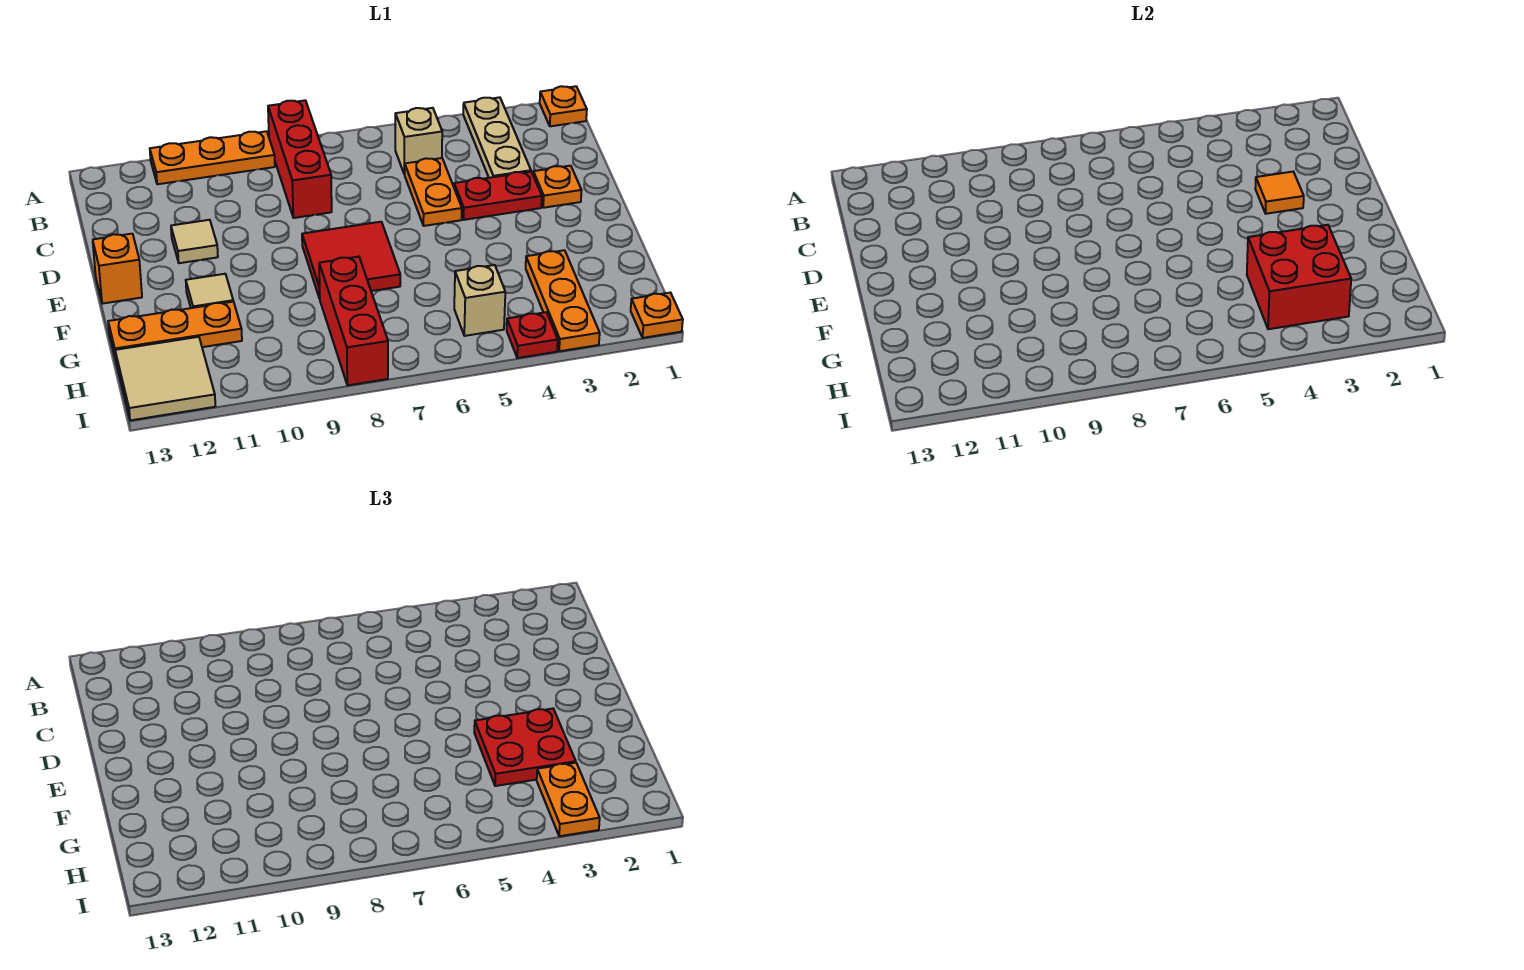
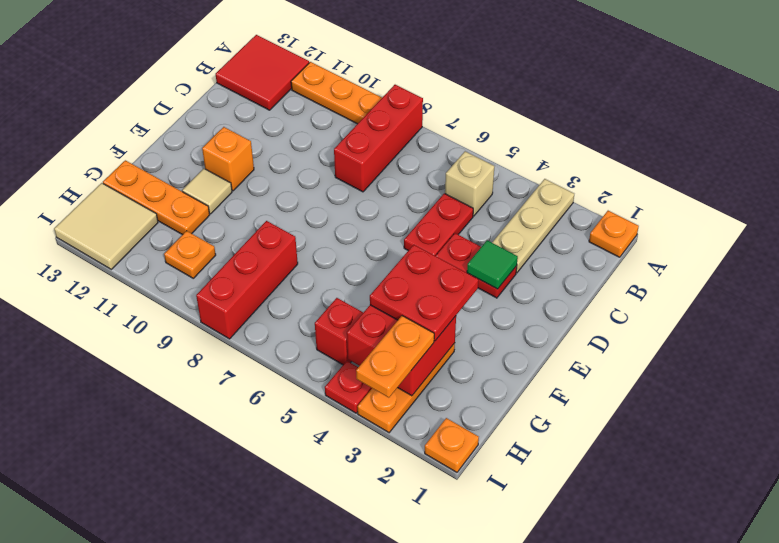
orange 1x2 plate [405,158,462,226] -> red 1x2 plate [404,193,473,256]
orange 1x1 plate [533,166,582,208] -> orange 1x1 plate moved to [164,231,216,278]
orange 1x1 tile [1255,172,1304,214] -> green 1x1 tile [467,240,518,289]
tan 1x1 tile [171,220,218,263] -> none
red 2x2 tile [302,222,400,299] -> red 2x2 tile moved to [216,35,309,110]
orange 1x1 brick [93,234,142,304] -> orange 1x1 brick moved to [202,127,254,191]
tan 1x1 brick [454,265,505,336] -> red 1x1 brick [315,298,363,365]

